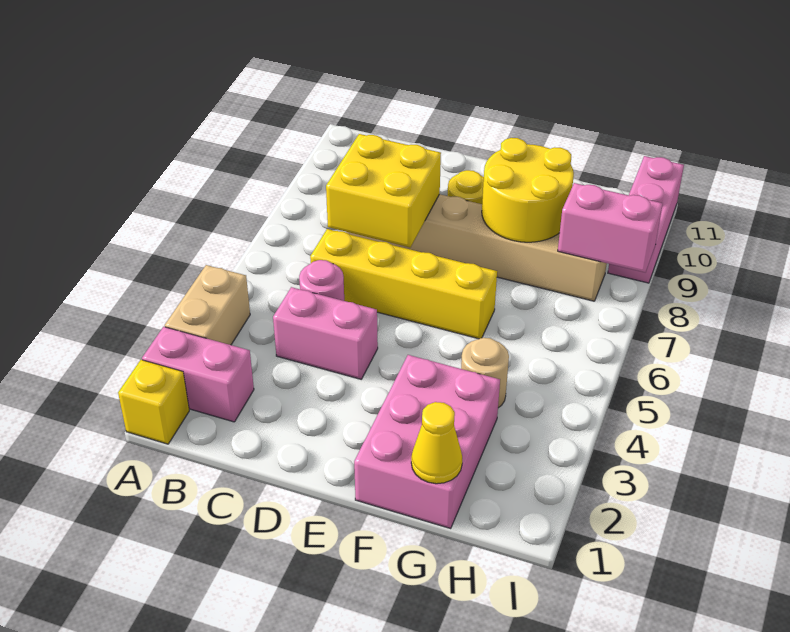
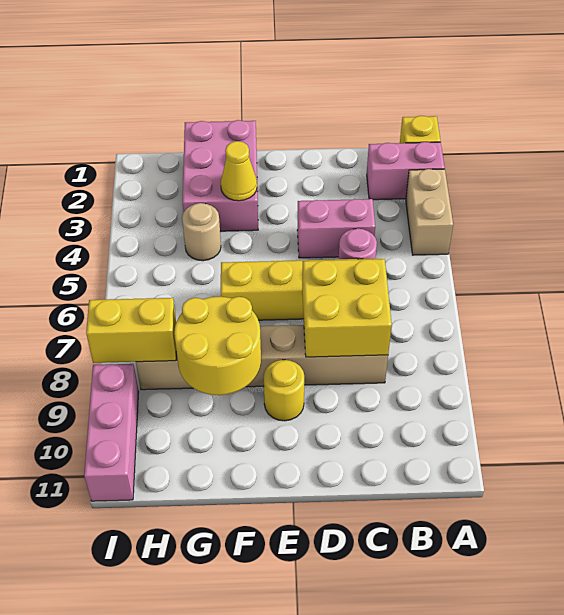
yellow 1x1 cone [411,402,462,484] -> yellow 1x1 cone moved to [221,141,257,201]
pink 1x2 brick [558,183,663,272] -> yellow 1x2 brick [86,298,176,363]

